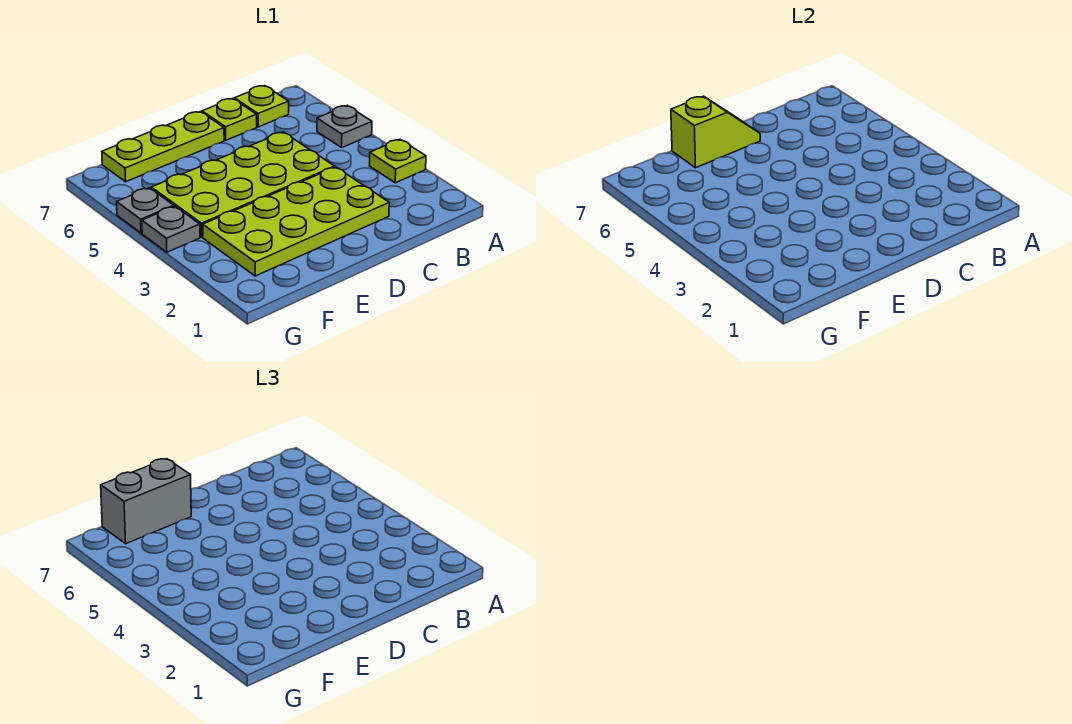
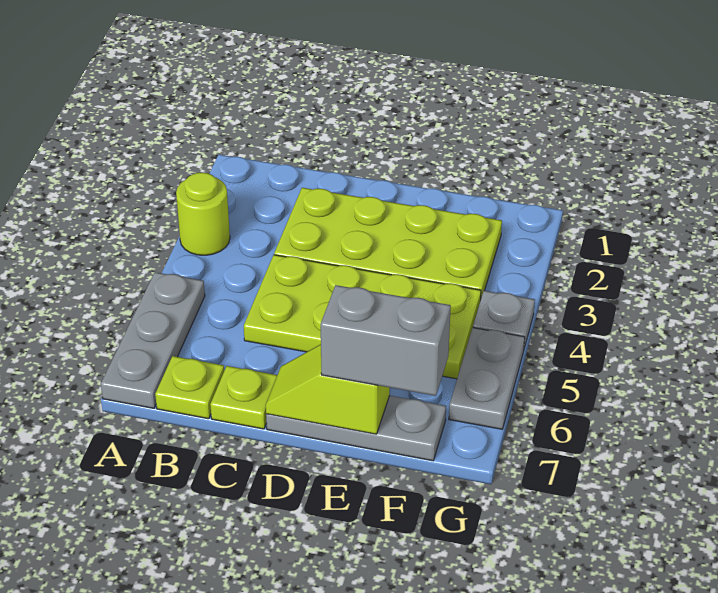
lime 1x1 plate [369,140,426,183] -> lime 1x1 round brick [176,173,230,255]
grey 1x1 plate [317,106,372,147] -> grey 1x3 plate [101,272,205,408]
lime 1x3 plate [102,112,224,182] -> grey 1x3 plate [266,396,446,461]
grey 1x1 plate [117,188,174,233] -> grey 1x2 plate [449,328,525,429]

